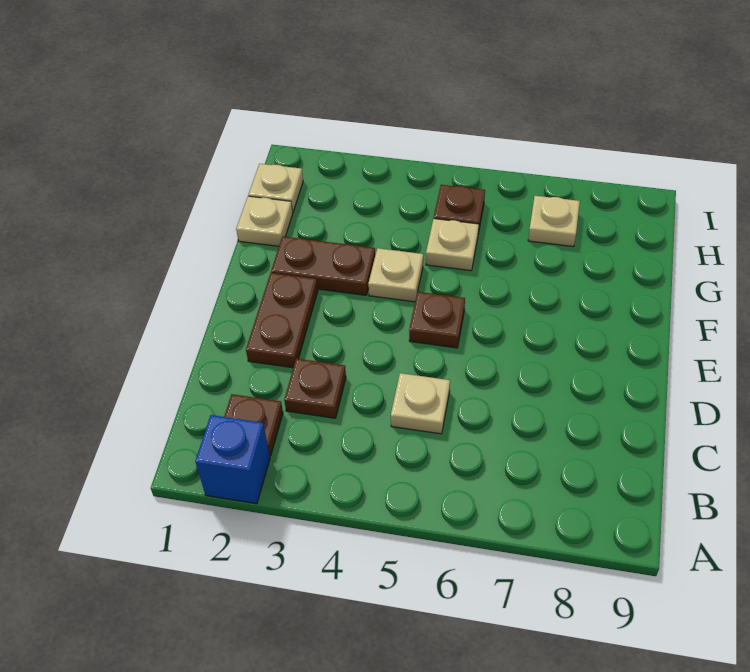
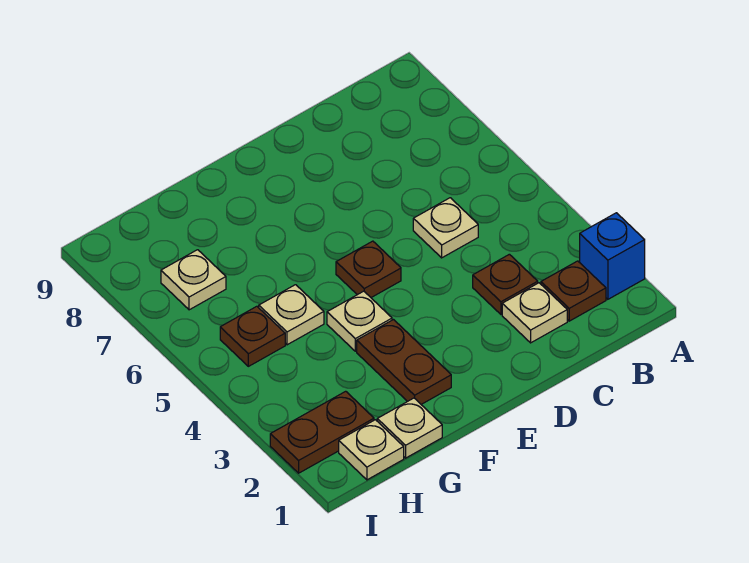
none -> tan 1x1 plate [502,283,567,343]
brown 1x2 plate [246,273,318,368] -> brown 1x2 plate moved to [270,391,374,473]

